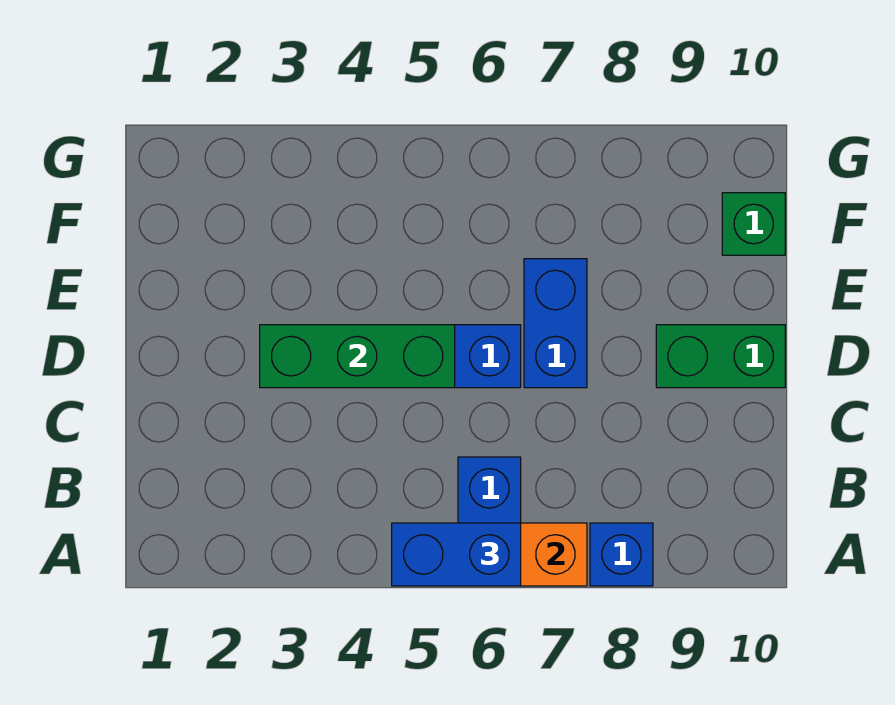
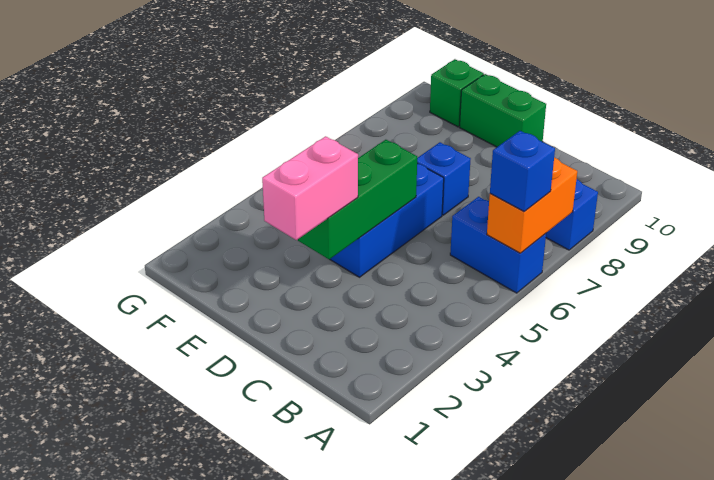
blue 1x2 brick [392,523,521,586] -> blue 1x1 brick [490,131,555,212]
none -> pink 1x2 brick [262,136,358,240]
blue 1x2 brick [524,259,587,388] -> blue 1x1 brick [417,142,470,215]
green 1x2 brick [656,325,785,388] -> green 1x2 brick turned to [460,74,546,147]

